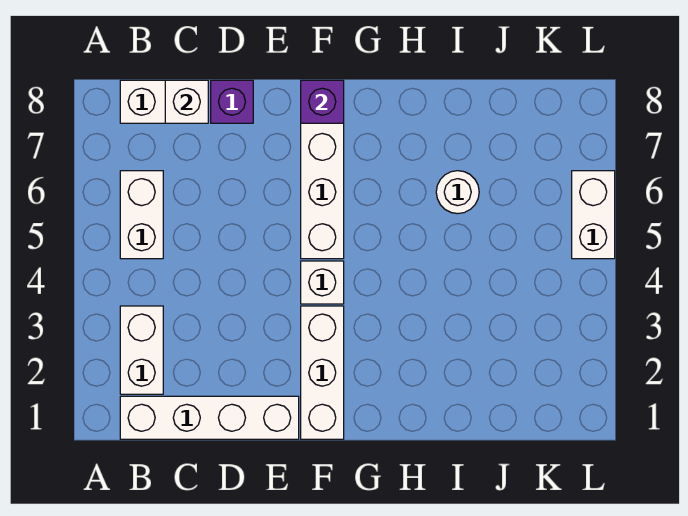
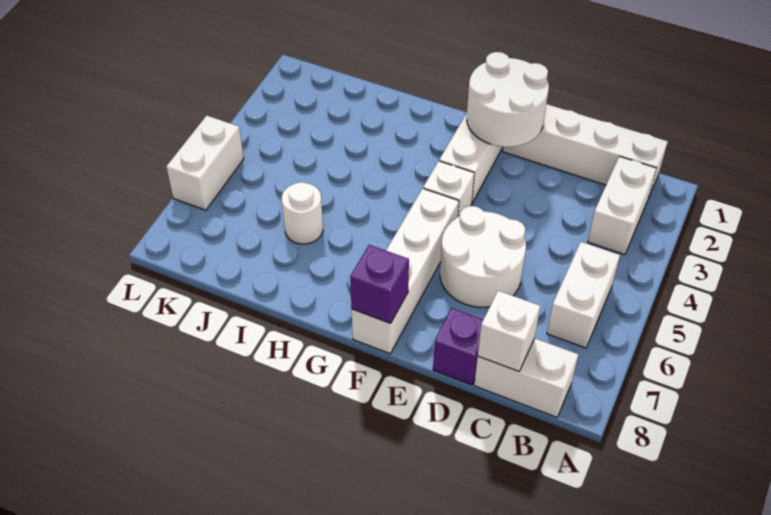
none -> white 2x2 round brick [440,206,526,307]
none -> white 2x2 round brick [467,52,549,147]

